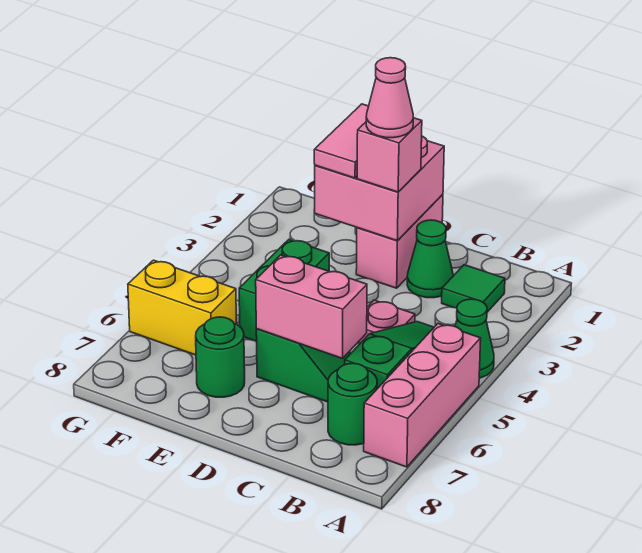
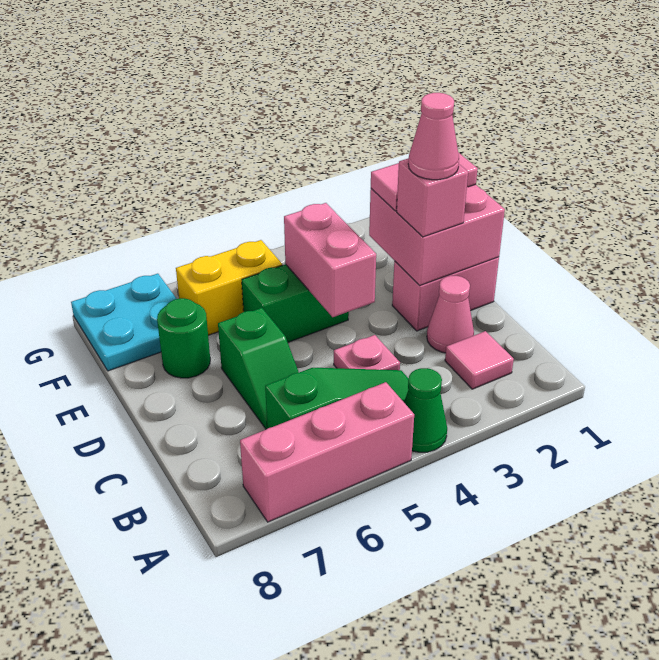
green 1x1 tile [442,265,505,312] -> pink 1x1 tile [445,331,514,389]
green 1x1 round brick [328,363,377,445] -> none
green 1x1 cone [407,220,453,298] -> pink 1x1 cone [427,276,474,353]
pink 1x2 brick [256,255,367,358] -> pink 1x2 brick moved to [284,203,376,317]
yellow 1x2 brick [128,260,237,355] -> yellow 1x2 brick turned to [176,240,282,335]
none -> cyan 2x2 plate [71,274,177,371]

